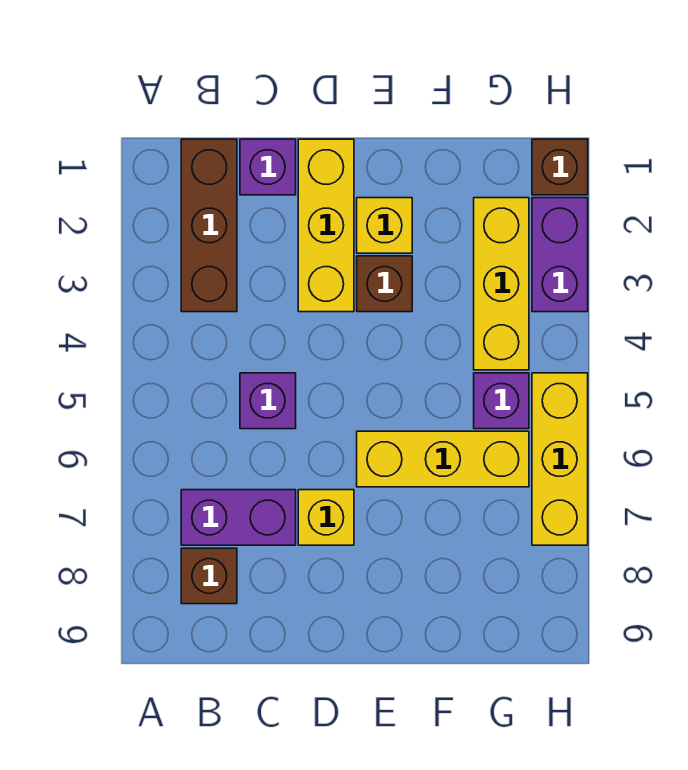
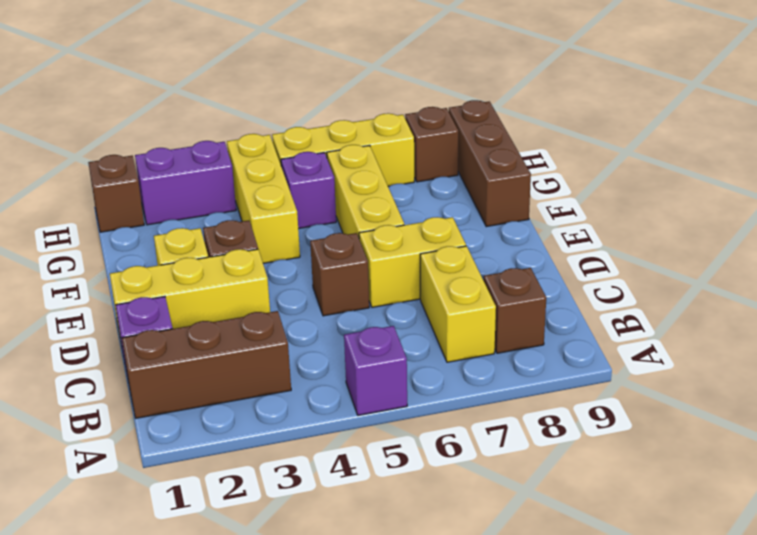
purple 1x2 brick [181,490,296,545] -> yellow 1x2 brick [420,246,496,362]
purple 1x1 brick [240,373,296,429] -> purple 1x1 brick moved to [344,326,407,415]
none -> brown 1x1 brick [310,233,369,316]
yellow 1x1 brick [298,490,354,545] -> yellow 1x2 brick [359,217,466,307]
none -> brown 1x3 brick [449,100,531,227]
yellow 1x3 brick [474,198,529,370] -> yellow 1x3 brick turned to [227,134,300,263]
none -> brown 1x1 brick [405,107,458,182]

